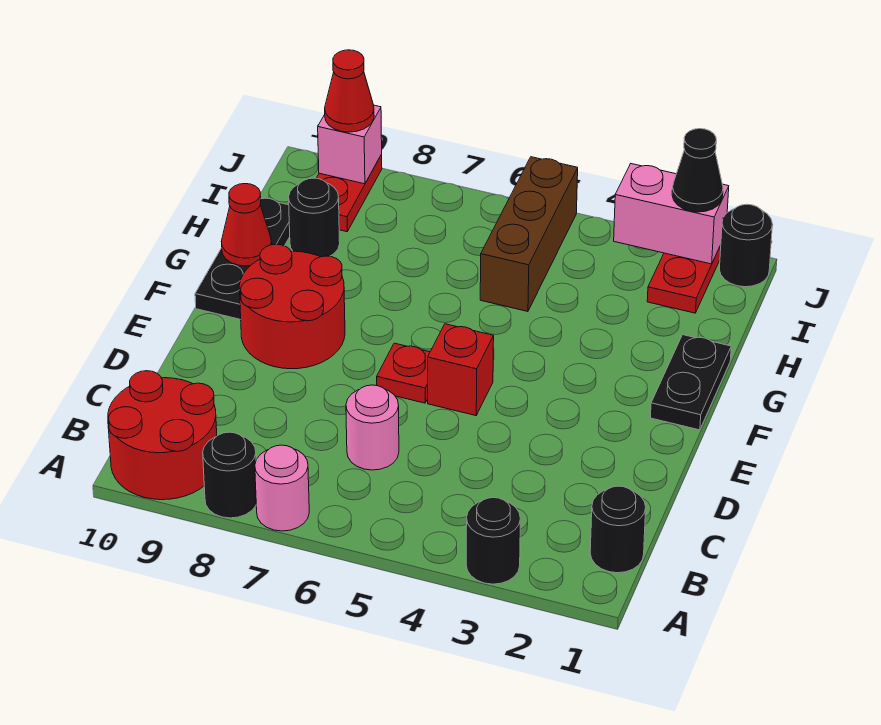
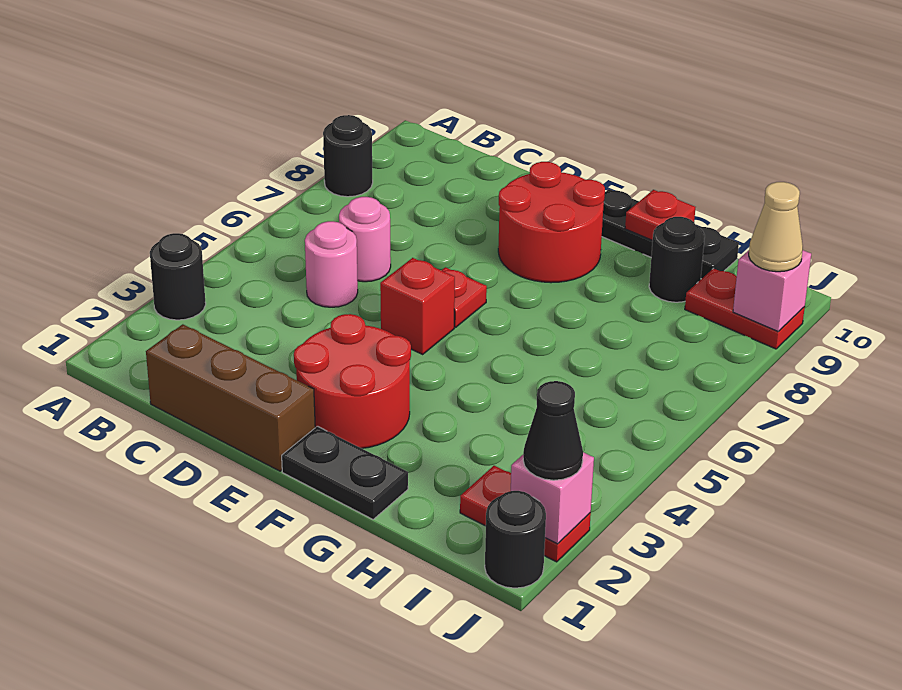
pink 1x1 round brick [255,445,309,531] -> pink 1x1 round brick moved to [305,221,358,307]
red 2x2 round brick [108,371,217,500] -> red 2x2 round brick moved to [294,314,411,448]
black 1x1 round brick [590,486,646,573] -> none
red 1x1 cone [221,184,272,266] -> red 1x1 plate [625,190,696,240]
brown 1x3 brick [480,157,578,311] -> brown 1x3 brick moved to [146,324,315,471]
pink 1x2 brick [614,164,729,264] -> pink 1x1 brick [511,452,594,544]
red 1x1 cone [325,50,374,132] -> tan 1x1 cone [749,182,803,272]

